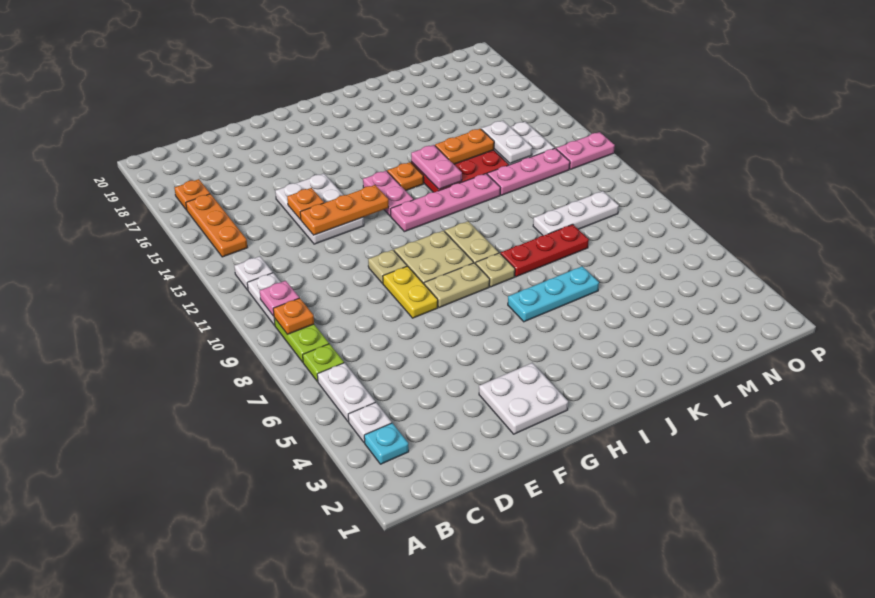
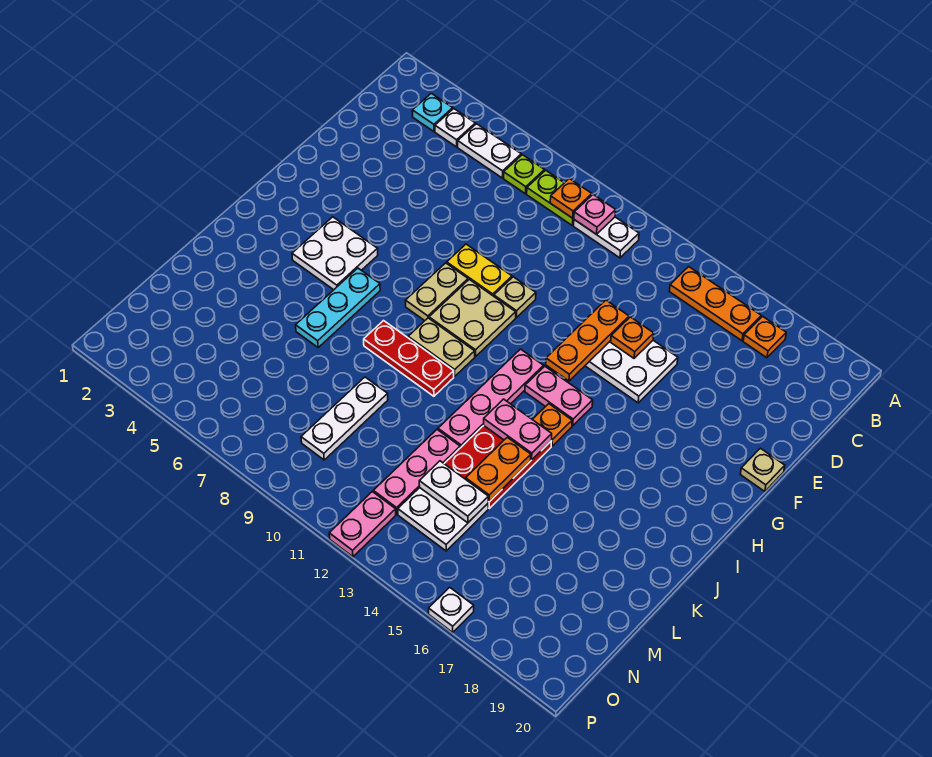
white 1x1 plate [234,256,273,290] -> white 1x1 plate moved to [429,587,474,632]
white 2x2 plate [479,363,568,434] -> white 2x2 plate moved to [292,217,378,290]
tan 1x1 plate [476,253,515,287] -> tan 1x1 plate moved to [740,448,785,491]
red 1x3 plate [501,224,589,277] -> red 1x3 plate turned to [364,321,454,396]

